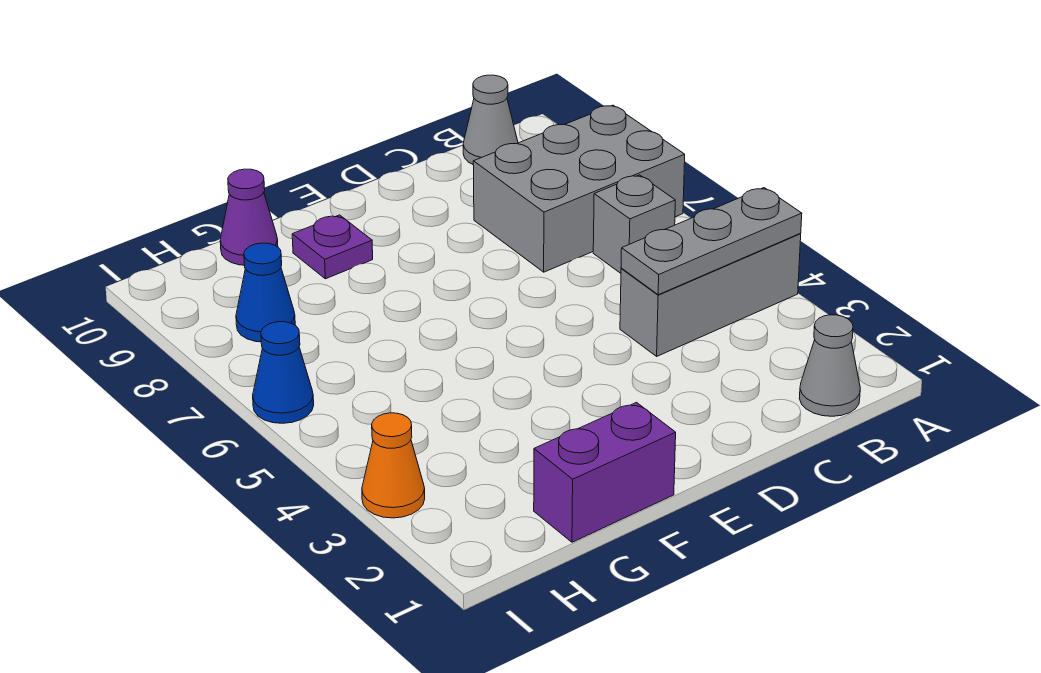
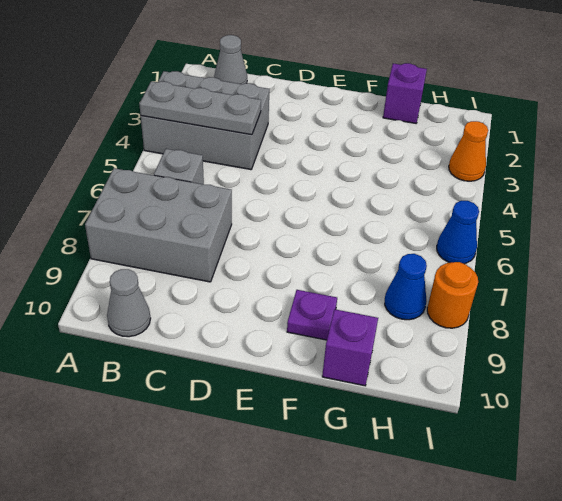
grey 1x3 brick [620,234,801,356] -> grey 2x3 brick [141,71,269,170]
purple 1x2 brick [534,403,676,542] -> purple 1x1 brick [383,63,427,123]
purple 1x1 cone [220,169,278,265] -> purple 1x1 brick [322,309,378,386]
none -> orange 1x1 round brick [427,262,478,328]

